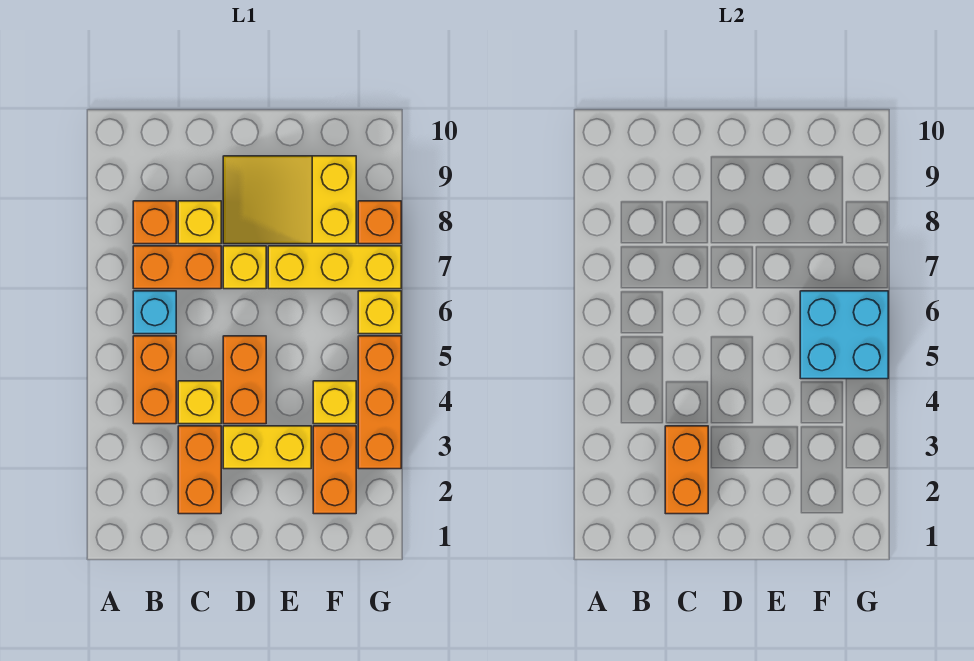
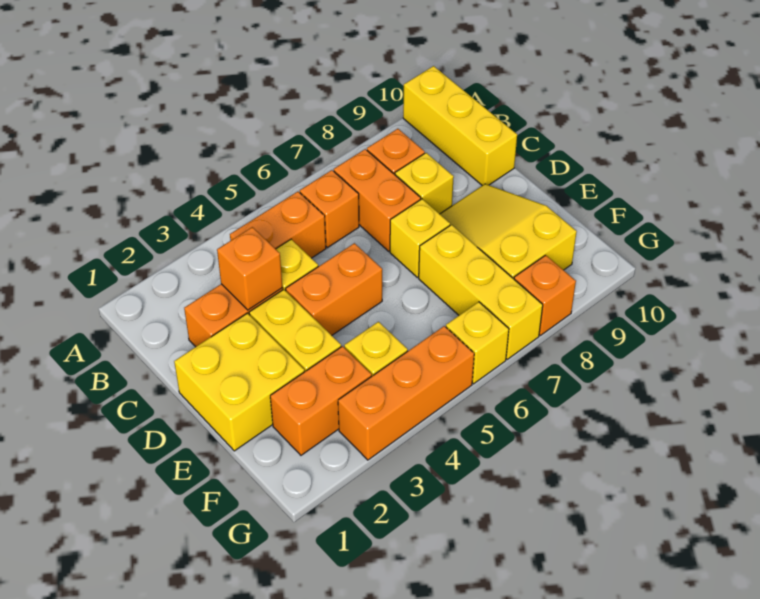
none -> yellow 1x3 brick [403,66,517,186]
cyan 1x1 brick [133,291,176,334] -> orange 1x1 brick [300,170,359,248]
orange 1x2 brick [665,426,708,514] -> orange 1x1 brick [217,227,282,310]
none -> yellow 2x2 brick [174,313,305,451]
cyan 2x2 brick [800,291,888,379] -> none

